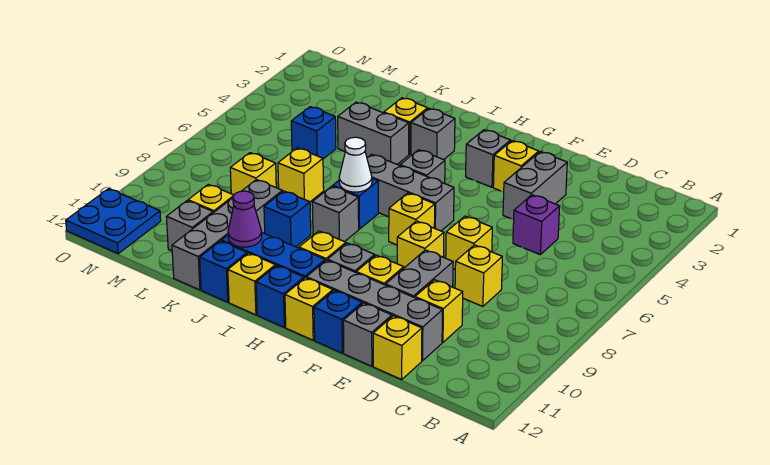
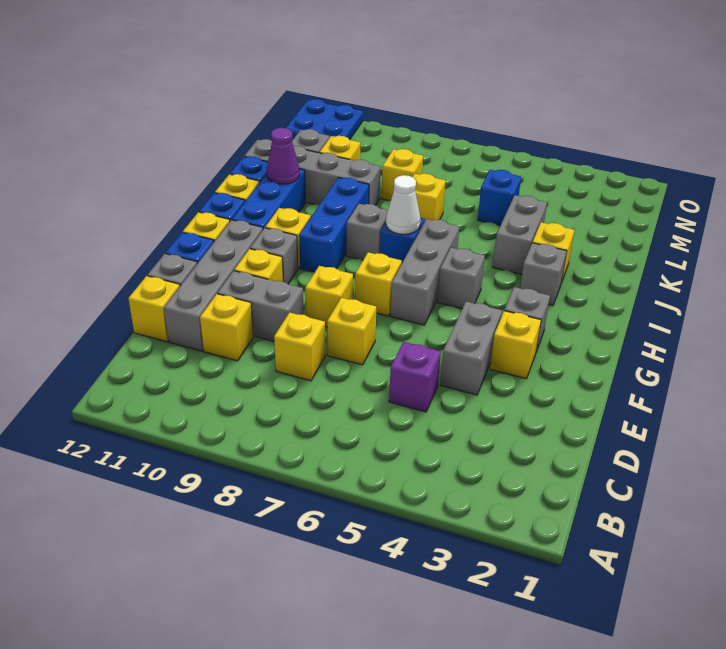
grey 1x2 brick [503,152,567,220] -> grey 1x2 brick turned to [440,302,502,395]
blue 1x1 brick [264,191,311,247] -> blue 1x3 brick [299,177,369,273]

